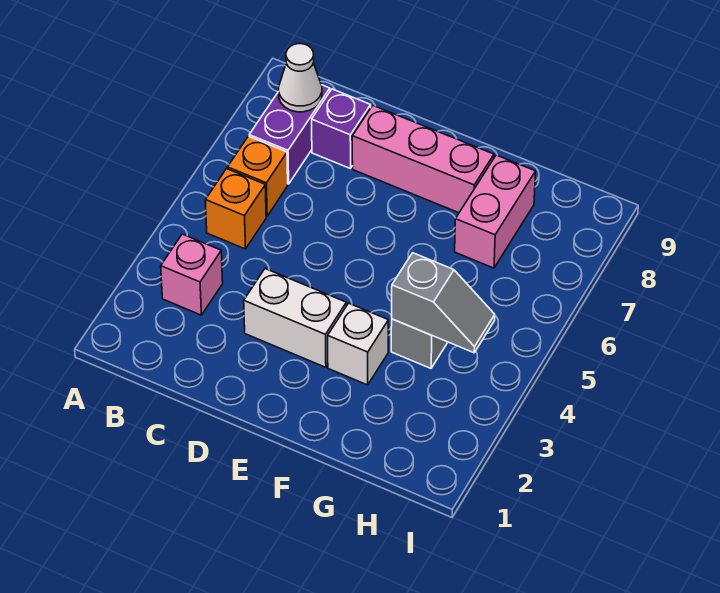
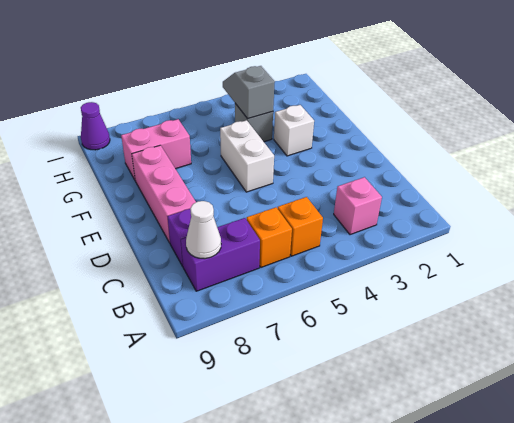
white 1x2 brick [244,269,346,367] -> white 1x2 brick moved to [220,120,274,192]
none -> purple 1x1 cone [81,102,110,150]

